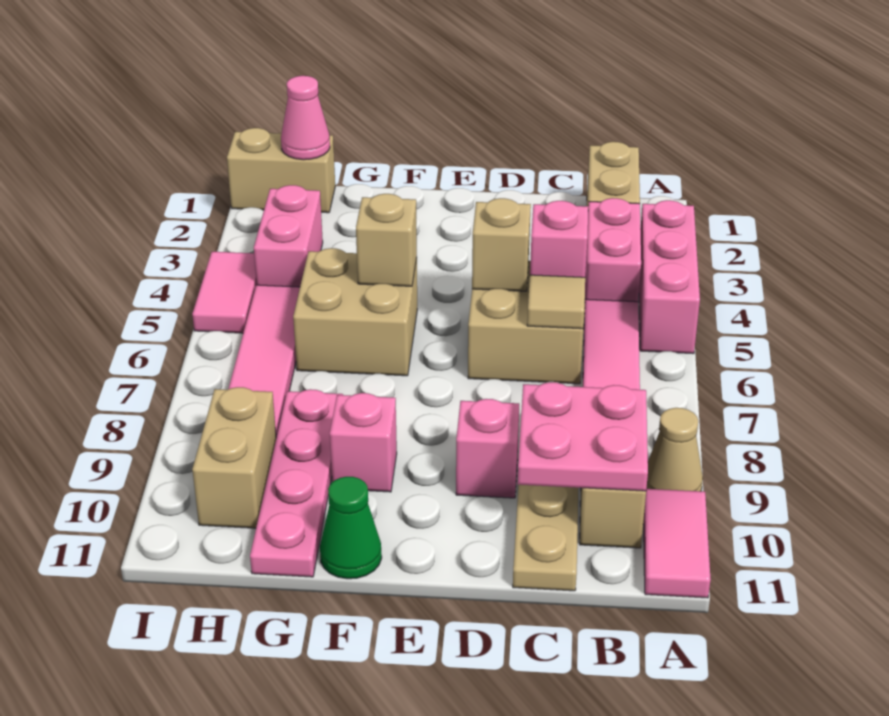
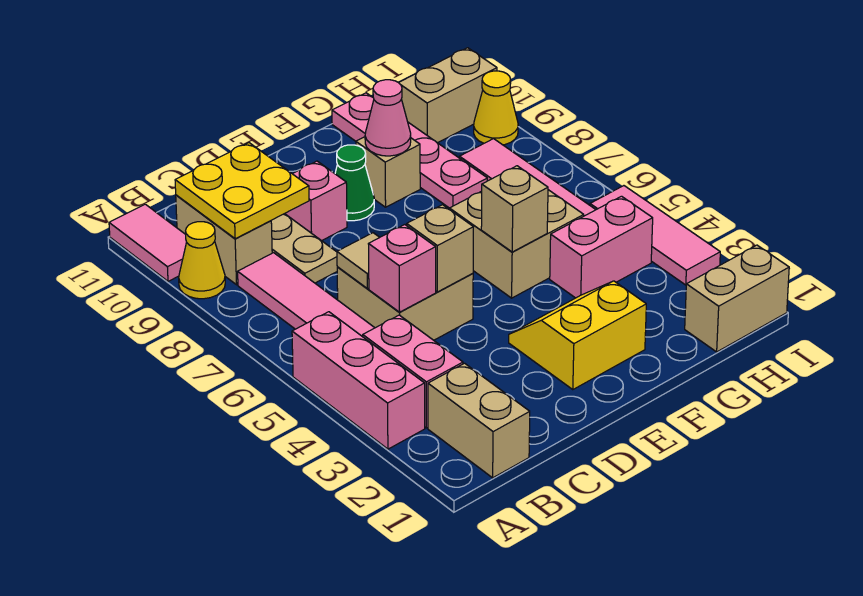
tan 1x1 cone [647,408,703,491] -> yellow 1x1 cone [179,222,225,299]
pink 2x2 plate [517,382,648,491] -> yellow 2x2 plate [175,143,309,239]
none -> yellow 2x2 slope [509,281,646,390]
pink 1x1 brick [330,393,397,492] -> tan 1x1 brick [356,137,420,207]
green 1x1 cone [320,477,382,579] -> green 1x1 cone moved to [335,145,374,221]
pink 1x1 cone [281,76,330,160] -> pink 1x1 cone moved to [365,80,411,156]
pink 1x2 brick [254,185,323,287] -> pink 1x2 brick turned to [550,196,653,298]
tan 1x2 brick [192,387,276,528] -> tan 1x2 brick turned to [399,48,497,143]
pink 1x2 tile [192,252,257,333] -> pink 1x3 tile [590,186,720,285]
none -> yellow 1x1 cone [474,71,518,145]

